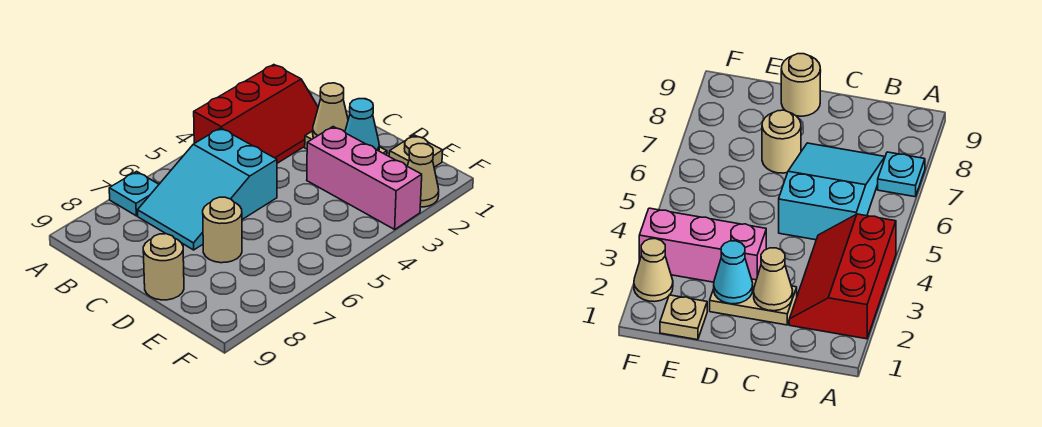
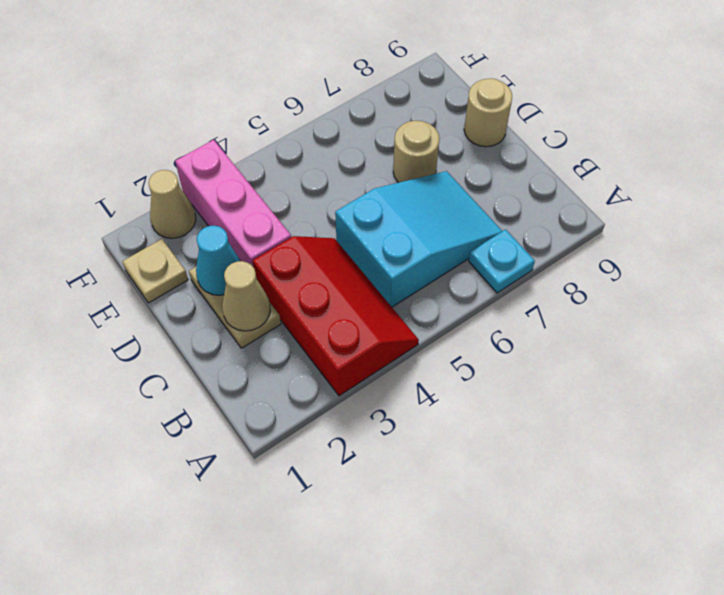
red 2x3 slope [194,65,318,163] -> red 2x3 slope turned to [253,236,419,396]

